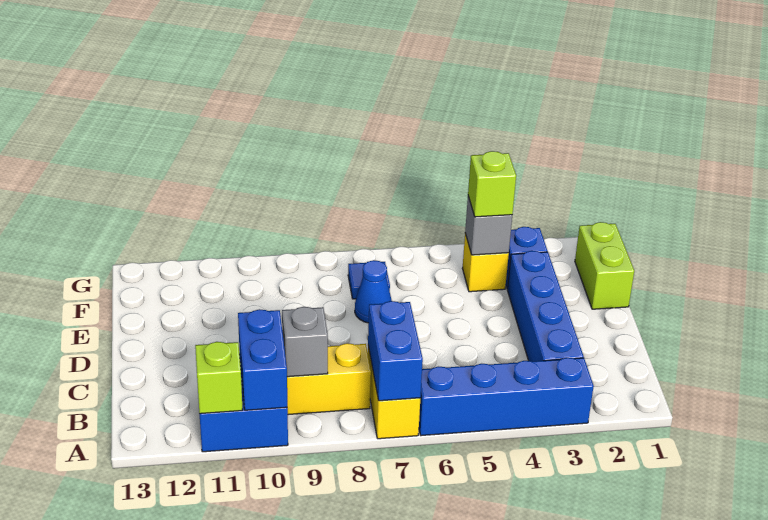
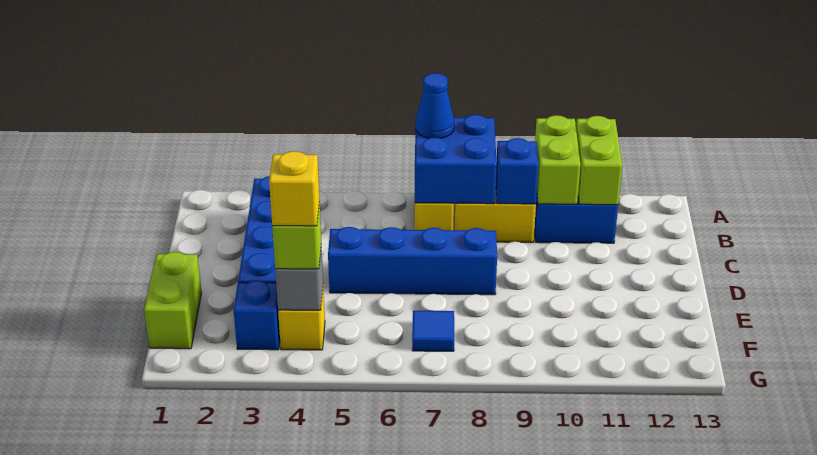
blue 1x4 brick [419,358,594,436] -> blue 1x4 brick moved to [328,227,497,295]
blue 1x2 brick [368,301,423,401] -> blue 2x2 brick [415,115,497,204]
blue 1x2 brick [238,309,287,410] -> lime 1x2 brick [535,115,580,204]
lime 1x1 brick [195,342,242,414] -> lime 1x2 brick [576,116,623,205]
grey 1x1 brick [282,307,328,377] -> blue 1x1 brick [496,138,539,204]
blue 1x1 cone [355,260,392,323] -> blue 1x1 cone moved to [416,73,454,138]
none -> yellow 1x1 brick [269,151,319,226]

